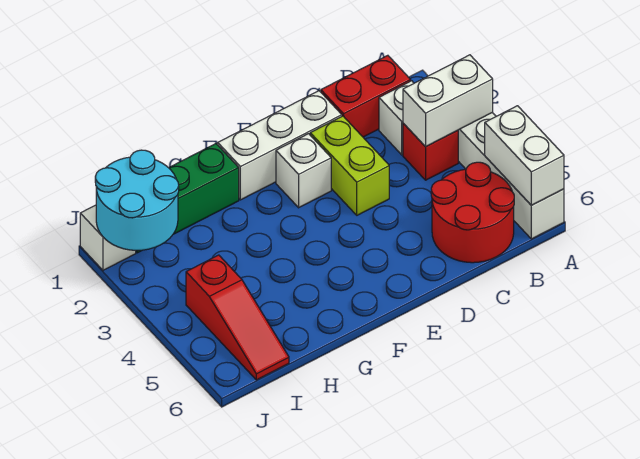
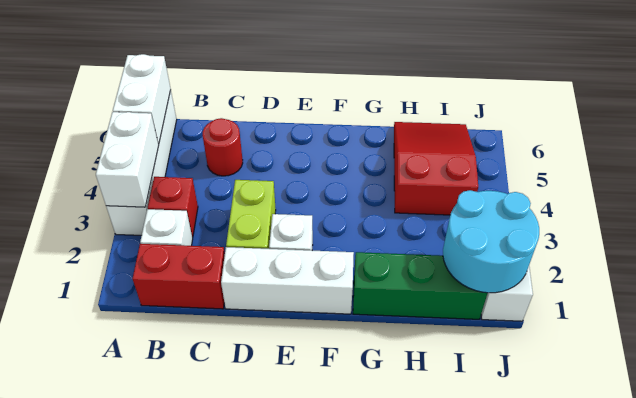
white 1x2 brick [403,55,493,147] -> white 1x2 brick turned to [96,112,159,207]
red 2x2 round brick [431,162,514,263] -> red 1x1 round brick [203,118,243,176]
red 1x3 slope [186,255,289,380] -> red 2x3 slope [394,122,478,215]

